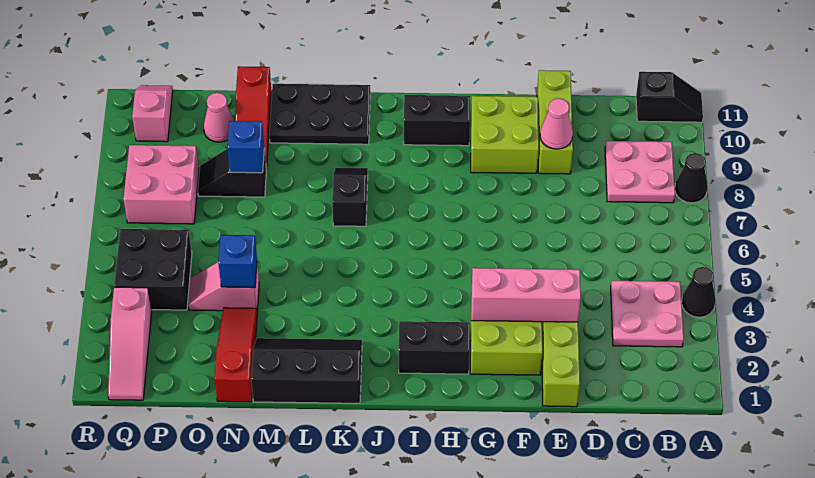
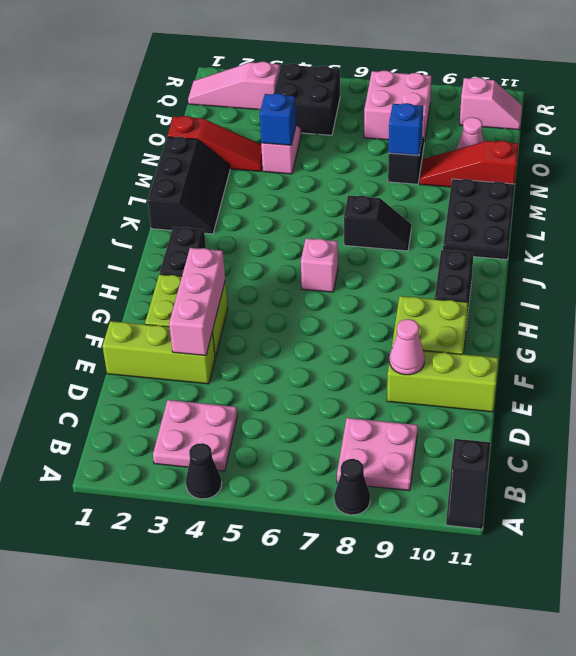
none -> pink 1x1 brick [301,238,338,292]

